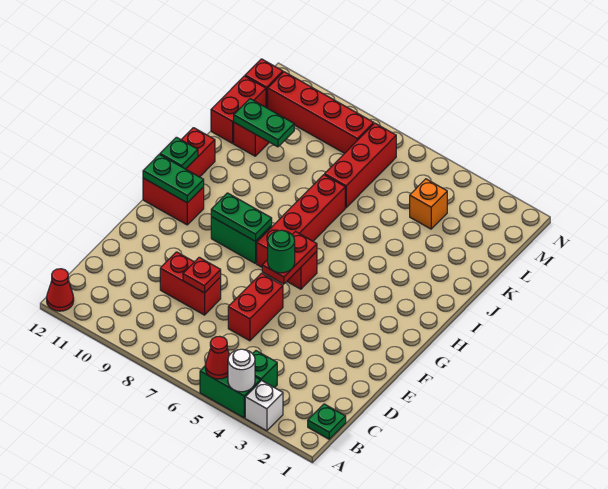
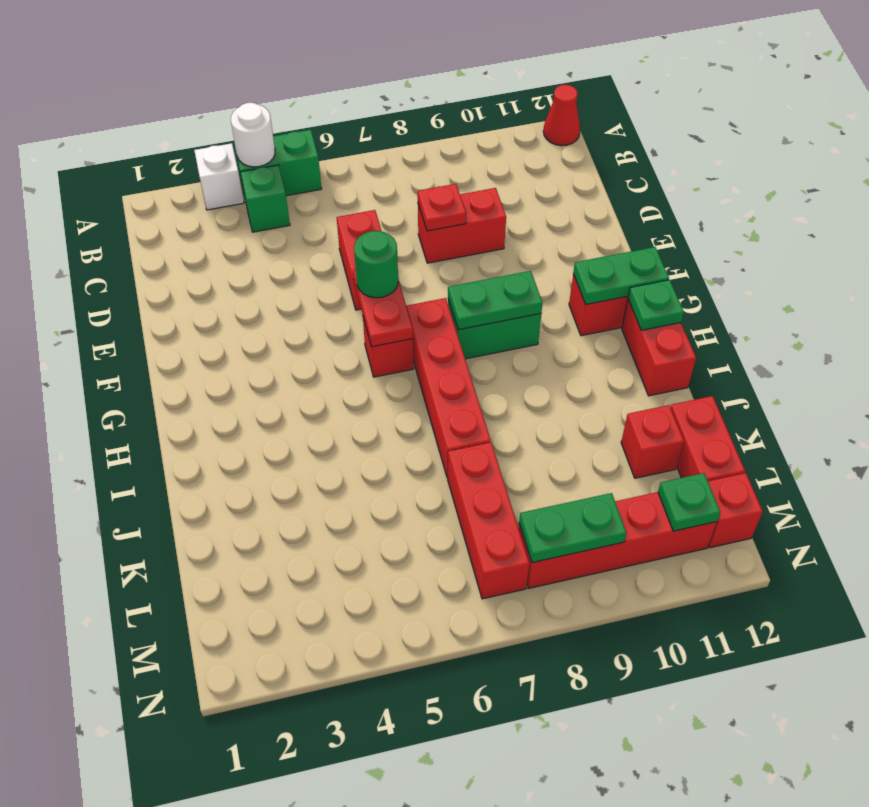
red 1x1 cone [205,336,229,379] -> none
green 1x1 plate [308,404,346,439] -> green 1x1 plate moved to [658,473,720,531]
green 1x2 plate [234,99,294,147] -> green 1x2 plate moved to [519,493,626,563]
orange 1x1 brick [410,179,447,229] -> none

